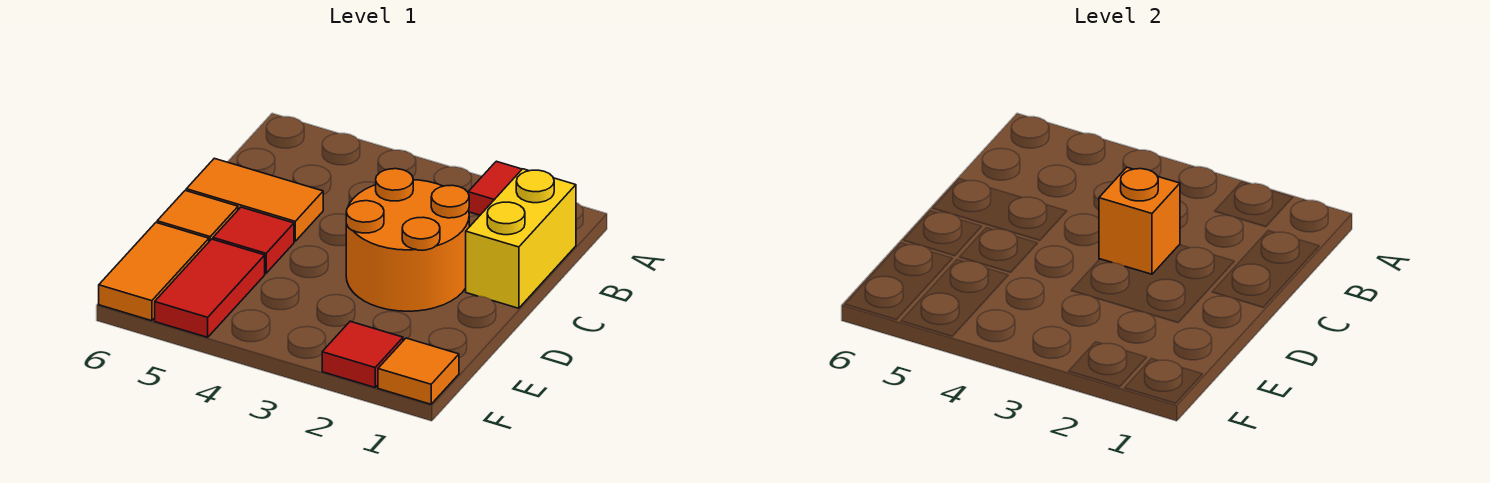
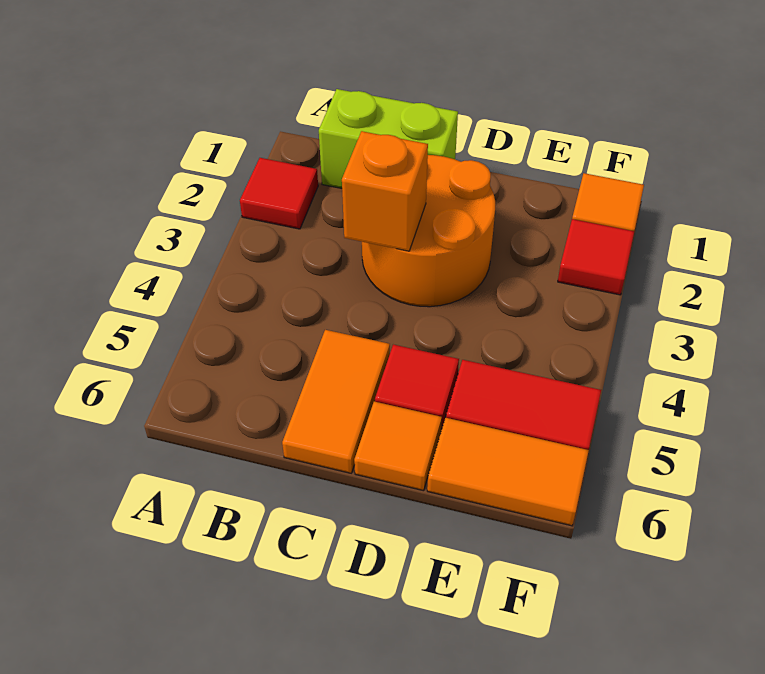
yellow 1x2 brick [466,169,576,308] -> lime 1x2 brick [319,89,458,188]

